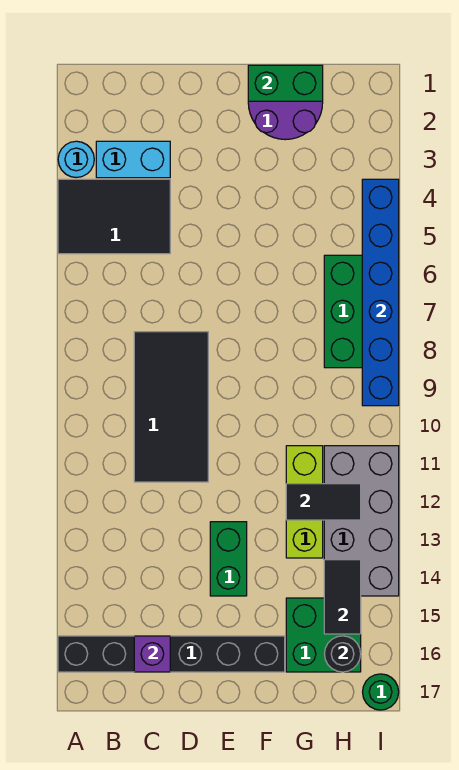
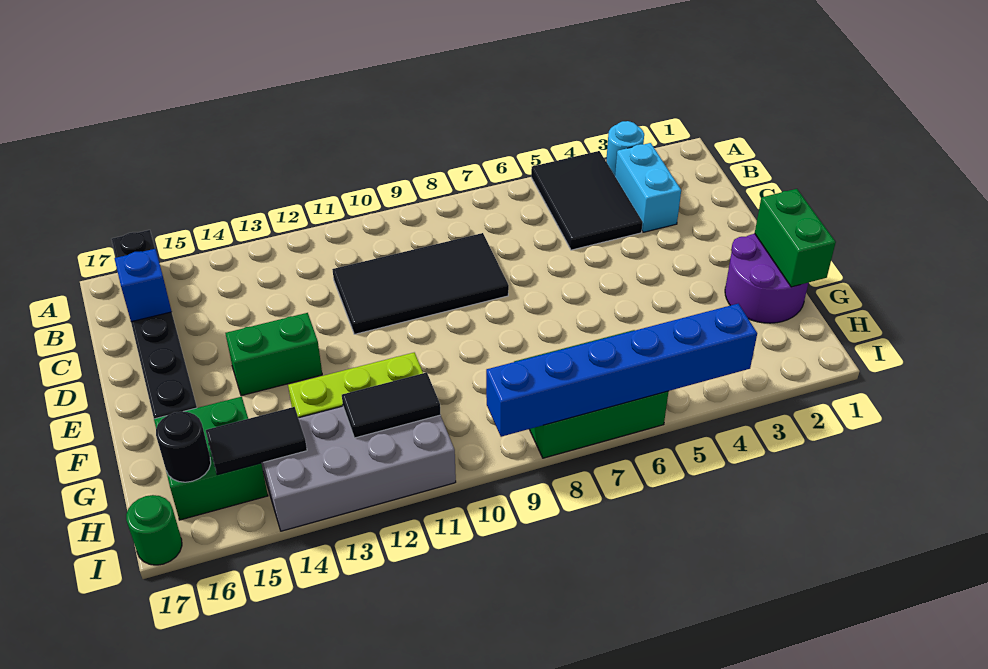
purple 1x1 brick [134,636,170,672] -> blue 1x1 brick [114,249,172,322]
black 1x2 tile [286,484,361,520] -> black 1x2 tile turned to [342,372,441,438]

